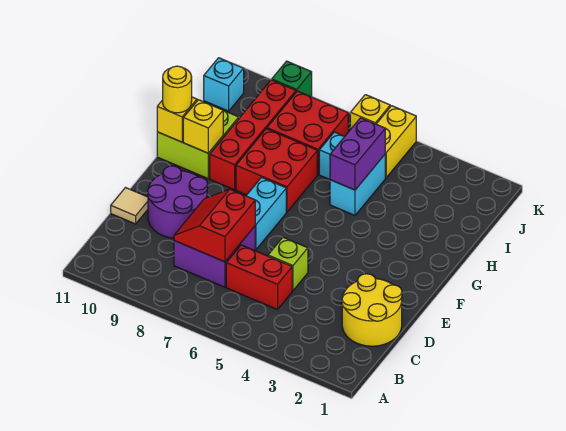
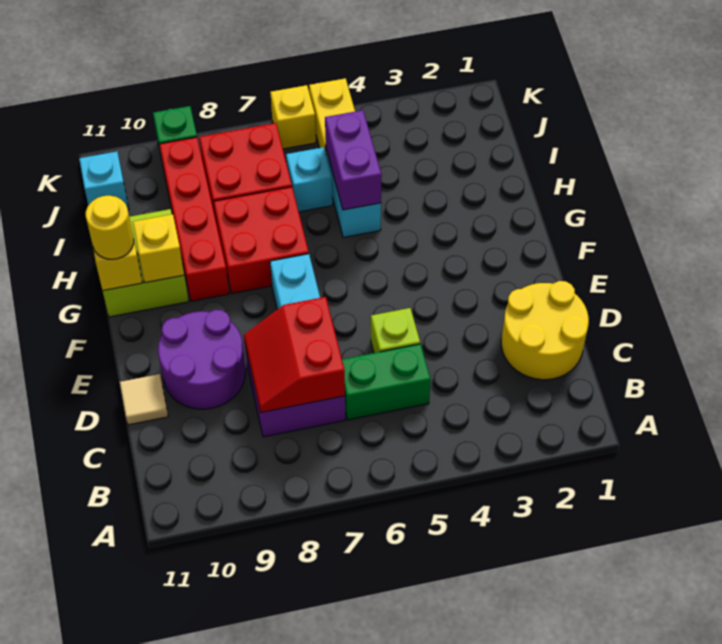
red 1x2 brick [226,245,292,310] -> green 1x2 brick [342,344,431,420]

